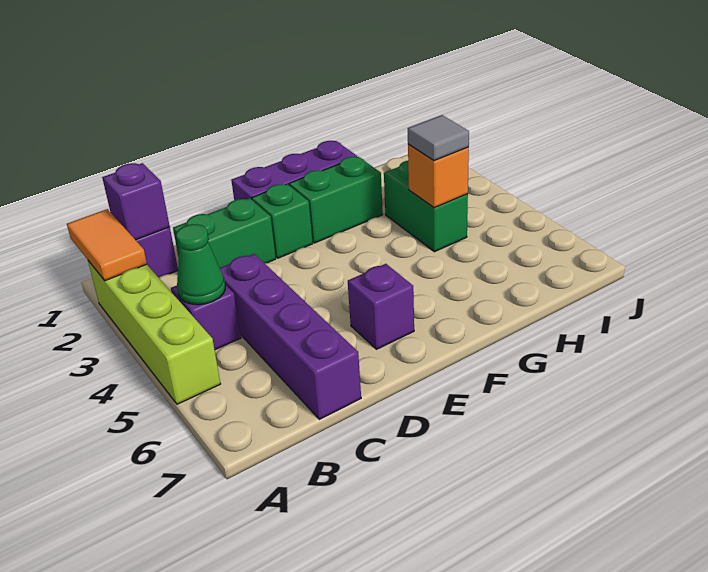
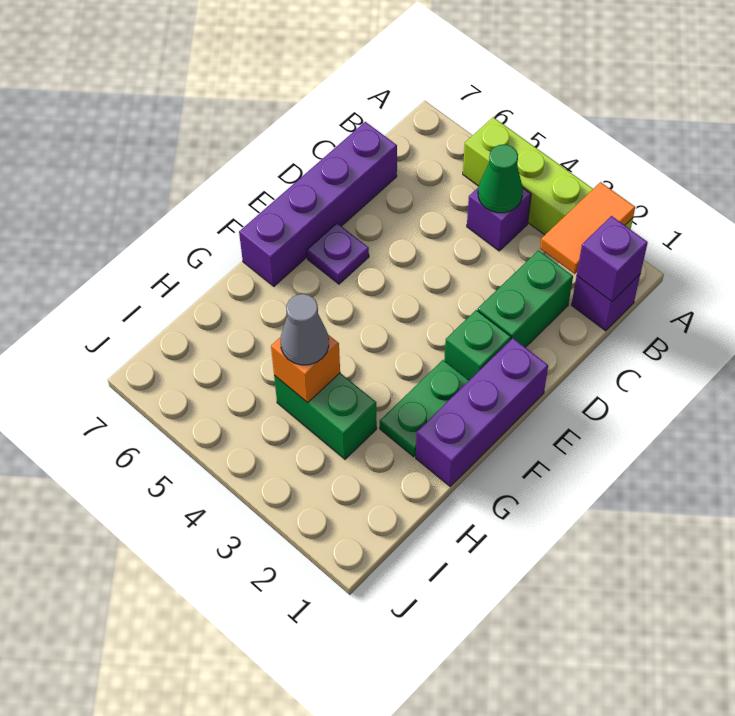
orange 1x2 tile [67,209,147,281] -> orange 1x2 tile turned to [540,182,635,274]
purple 1x4 brick [220,254,361,419] -> purple 1x4 brick turned to [239,122,397,286]
purple 1x1 brick [348,264,414,349] -> purple 1x1 plate [307,223,369,284]
green 1x2 brick [289,157,383,243] -> green 1x2 plate [380,360,469,457]
grey 1x1 tile [408,115,469,161] -> grey 1x1 cone [281,294,329,365]

